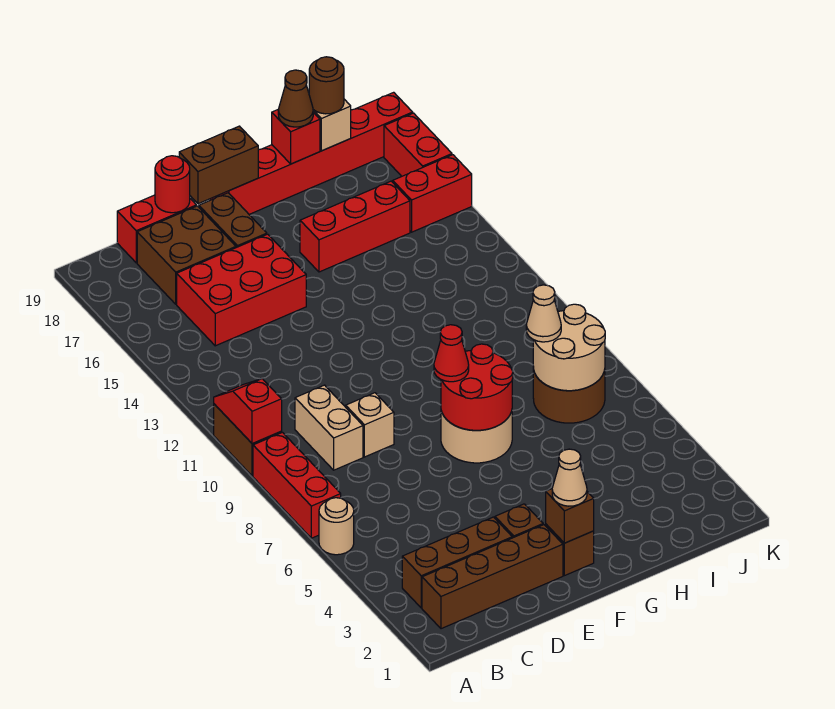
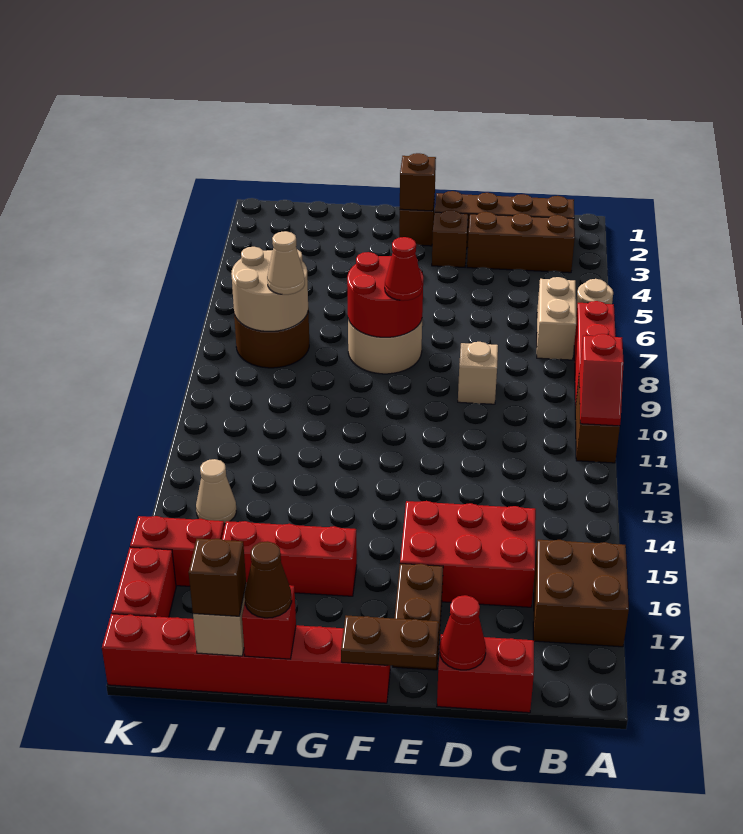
tan 1x2 brick [295,385,363,470] -> tan 1x2 brick moved to [537,277,576,360]
brown 2x2 brick [137,206,236,304] -> brown 2x2 brick moved to [533,540,629,647]
red 1x1 round brick [155,156,190,213] -> red 1x1 cone [440,595,486,670]
brown 1x2 brick [179,126,258,204] -> brown 1x2 plate [341,615,439,668]
tan 1x1 cone [552,449,587,506] -> tan 1x1 cone moved to [196,459,236,524]
brown 1x1 round brick [309,57,344,114] -> brown 1x1 brick [189,539,246,616]

